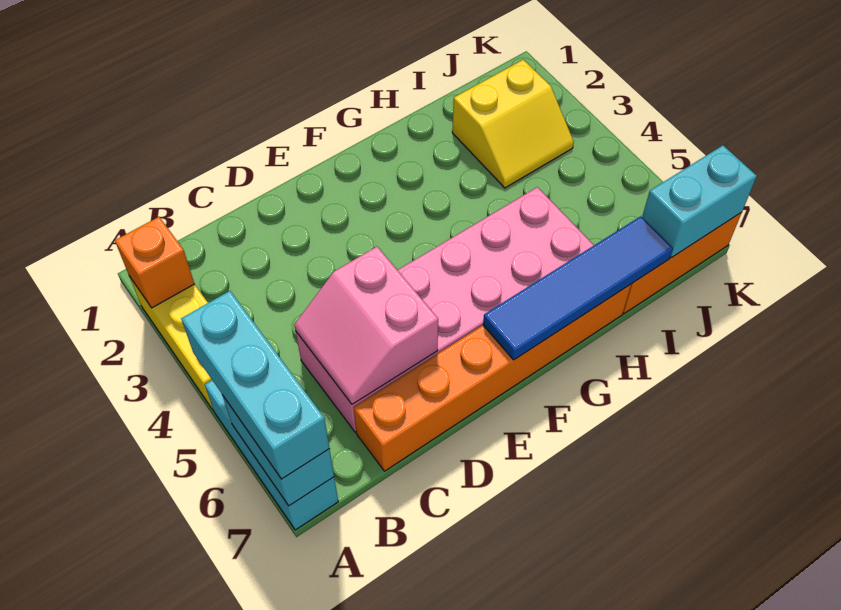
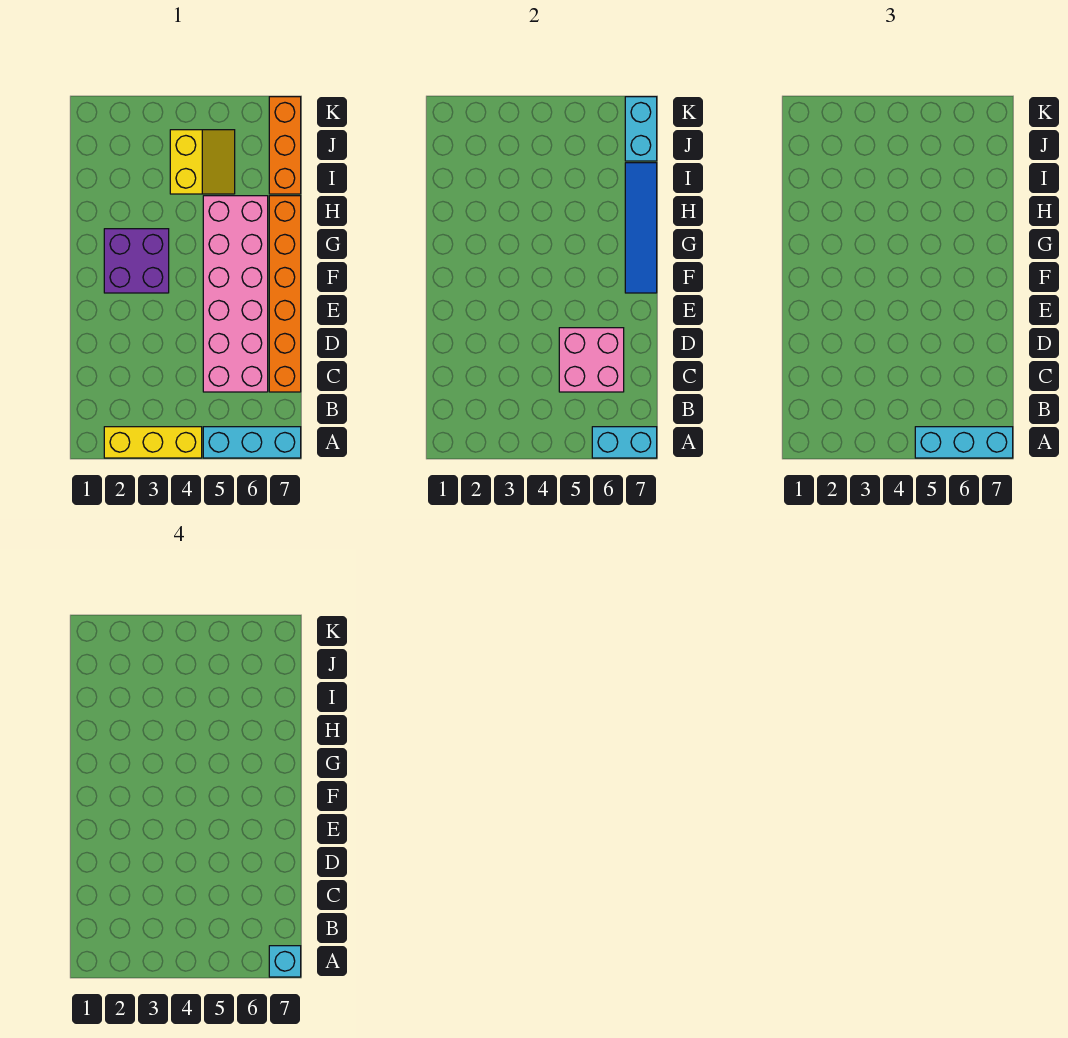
orange 1x1 brick [115,217,194,308] -> none
none -> cyan 1x1 brick [269,946,301,977]
pink 2x2 slope [294,247,438,404] -> pink 2x2 brick [559,328,624,392]
none -> purple 2x2 brick [104,229,169,293]
yellow 2x2 slope [452,60,574,188] -> yellow 2x2 slope moved to [170,130,235,194]

